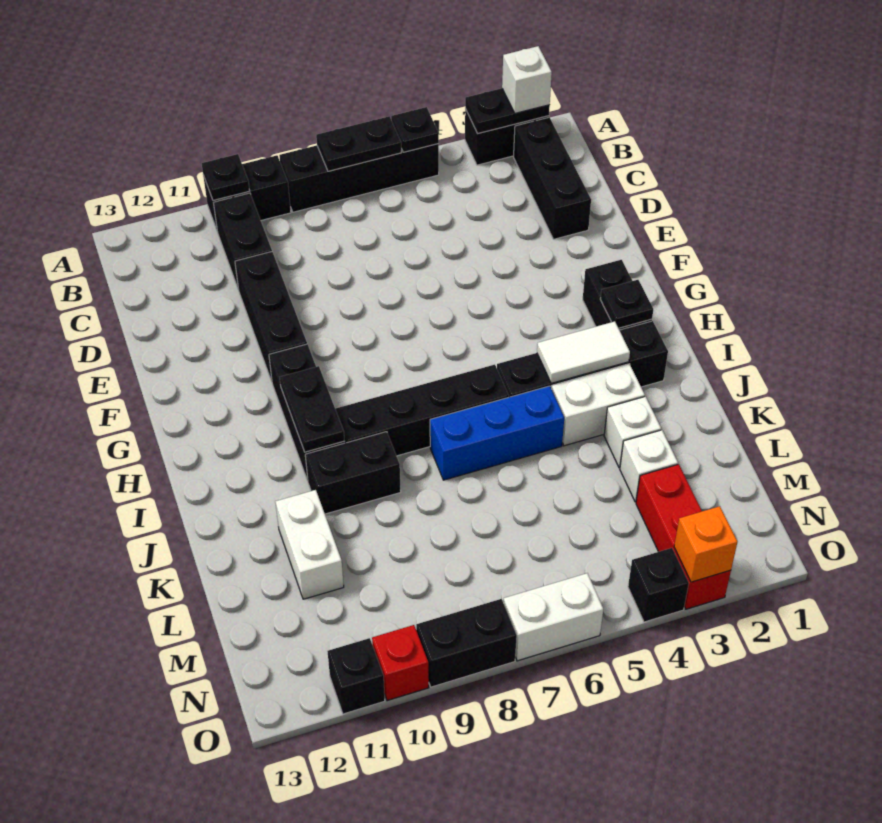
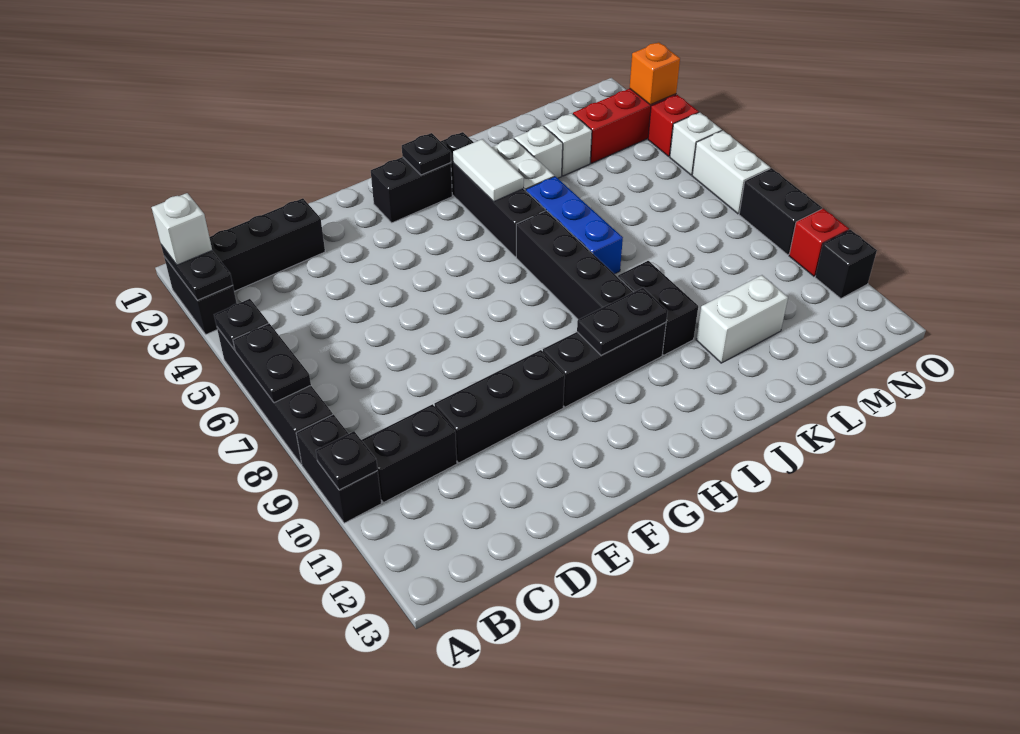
black 1x1 brick [628,548,689,622] -> red 1x1 brick [648,95,699,156]
none -> white 1x1 brick [670,112,722,175]

